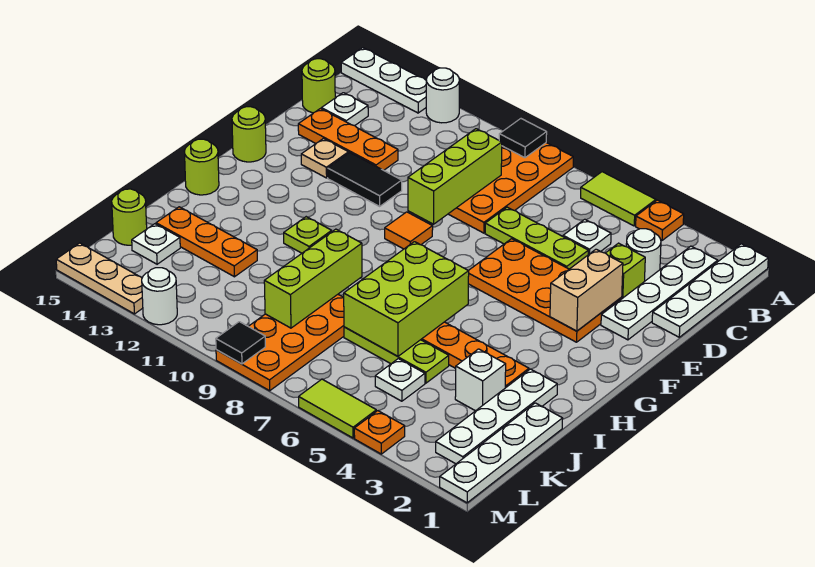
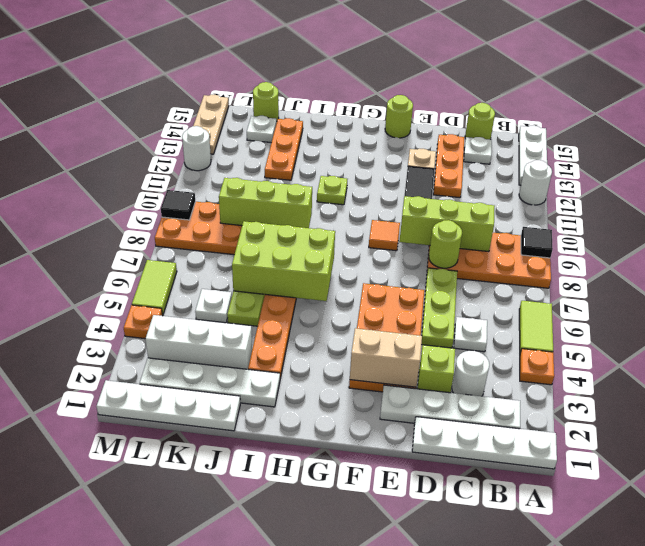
lime 1x1 round brick [185,139,219,195] -> lime 1x1 round brick moved to [429,220,462,268]
white 1x1 brick [455,349,506,411] -> white 1x3 brick [145,315,252,369]

